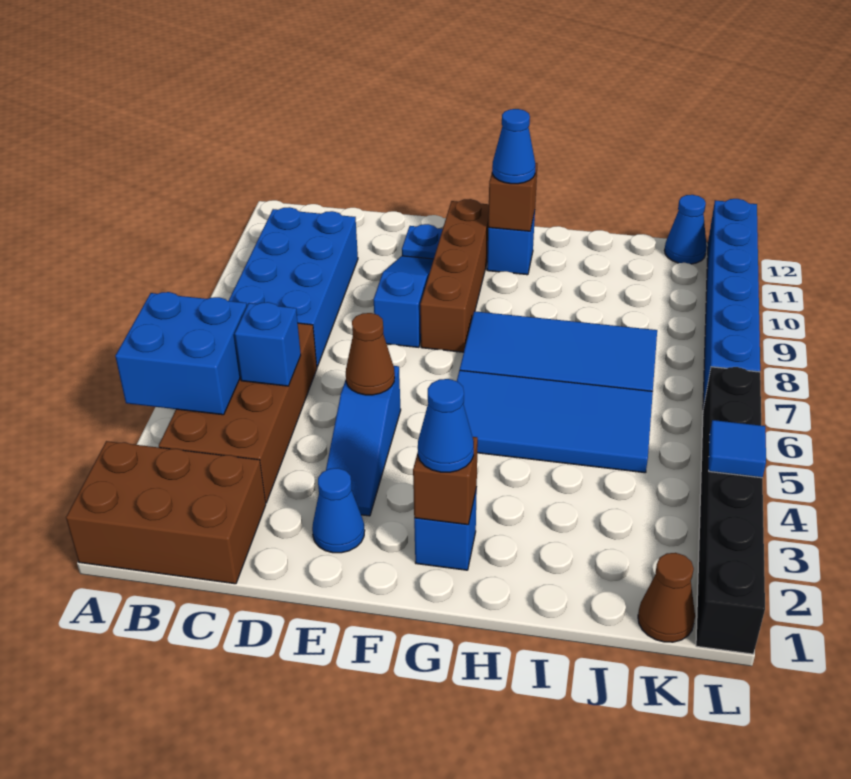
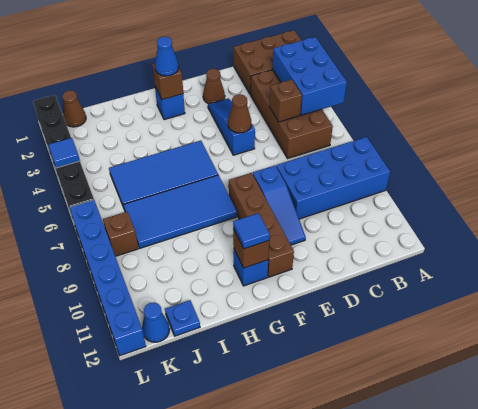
blue 2x2 brick [115,292,247,415] -> blue 2x3 brick [272,37,347,115]
blue 2x4 brick [229,207,358,367] -> blue 2x4 brick turned to [276,137,390,219]
blue 1x1 brick [235,302,301,386] -> brown 1x1 brick [270,80,302,122]
blue 1x1 cone [312,468,365,553] -> brown 1x1 cone [203,69,225,104]
blue 1x1 plate [402,224,443,259] -> blue 1x1 plate moved to [165,300,200,336]
blue 1x1 cone [492,109,536,184] -> blue 1x1 tile [233,213,270,249]
none -> brown 1x1 brick [103,212,138,256]

